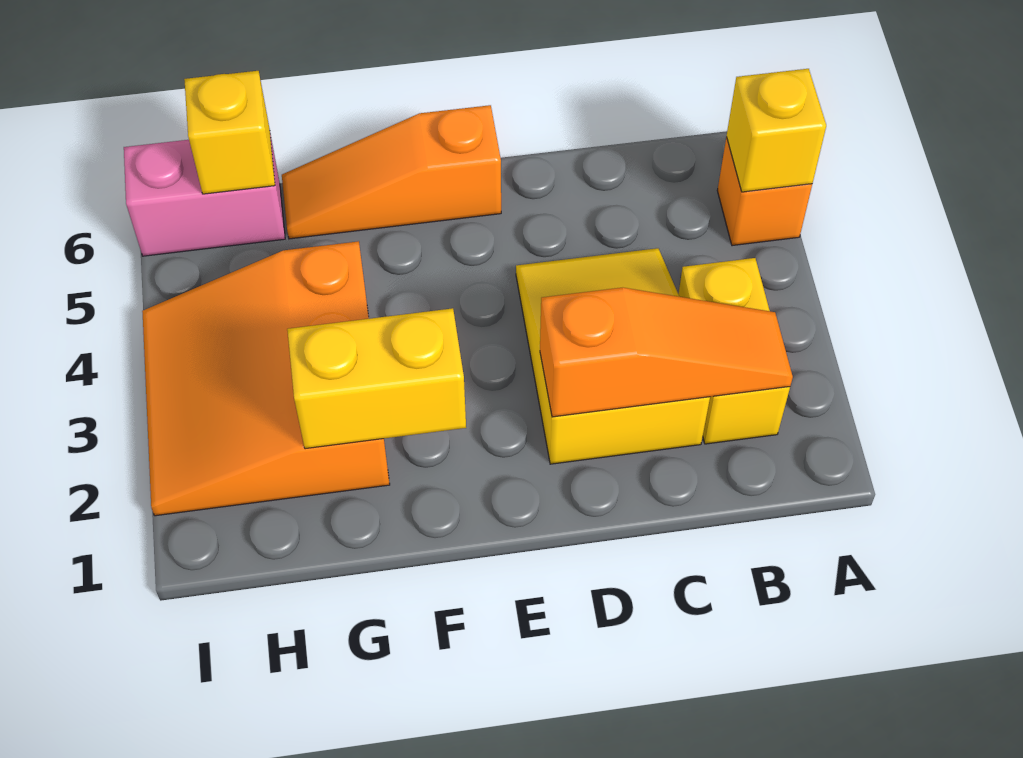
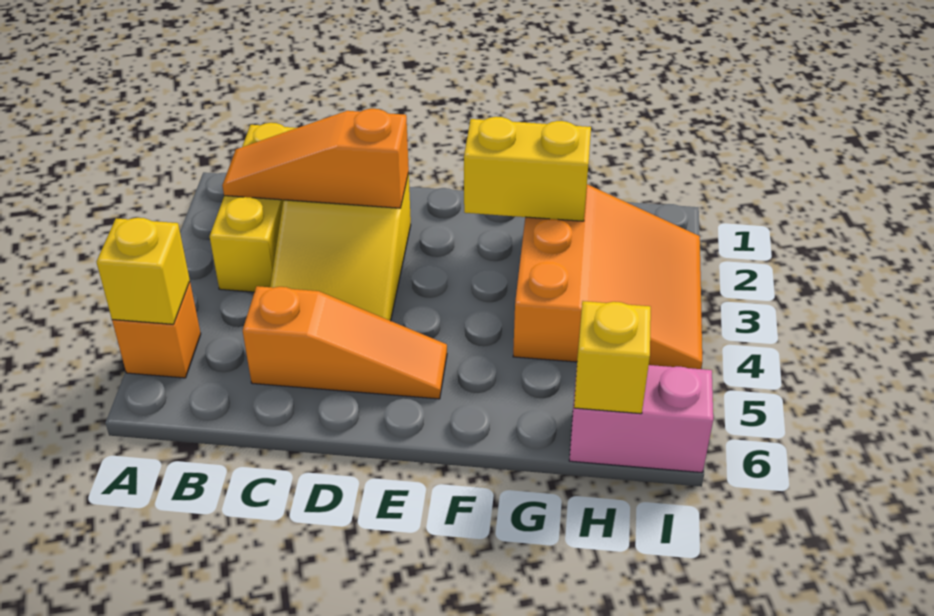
yellow 1x2 brick [678,258,790,444] -> yellow 1x3 brick [210,123,296,292]
orange 1x3 slope [282,105,501,239] -> orange 1x3 slope moved to [243,286,447,399]

